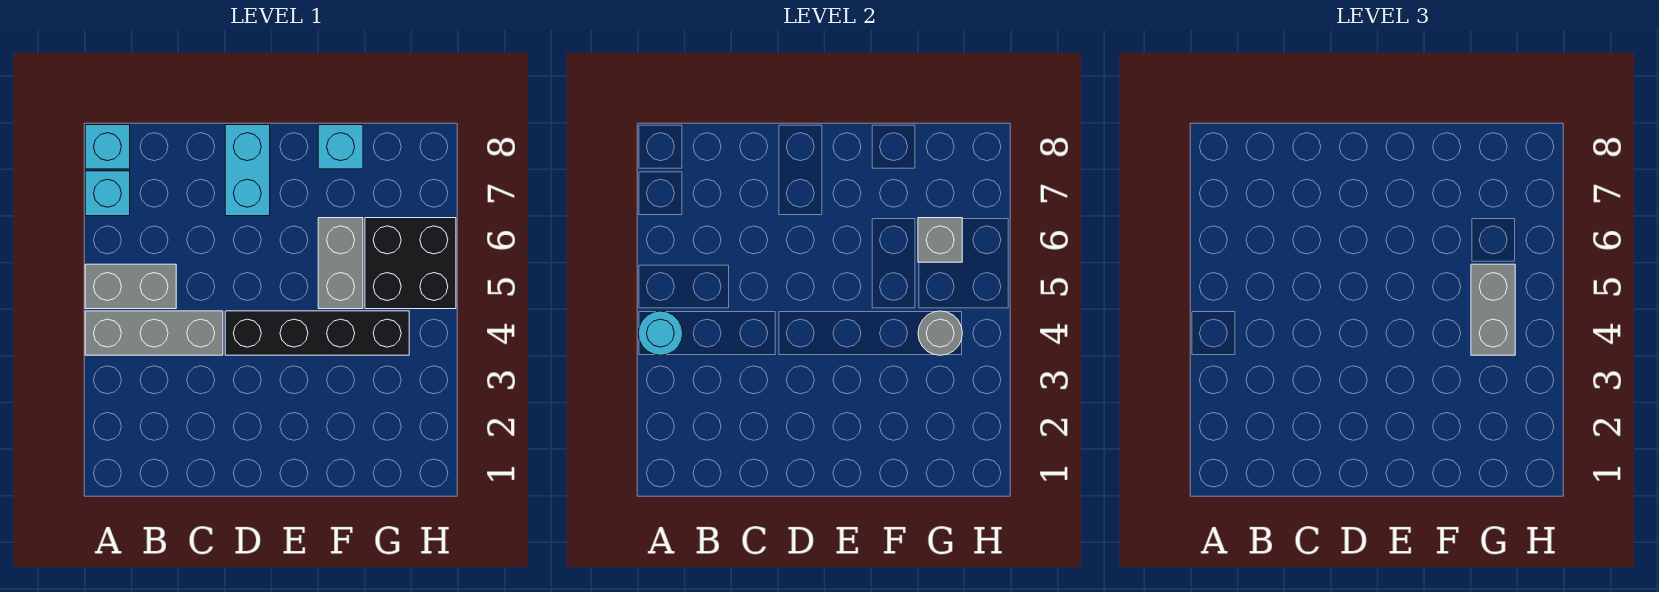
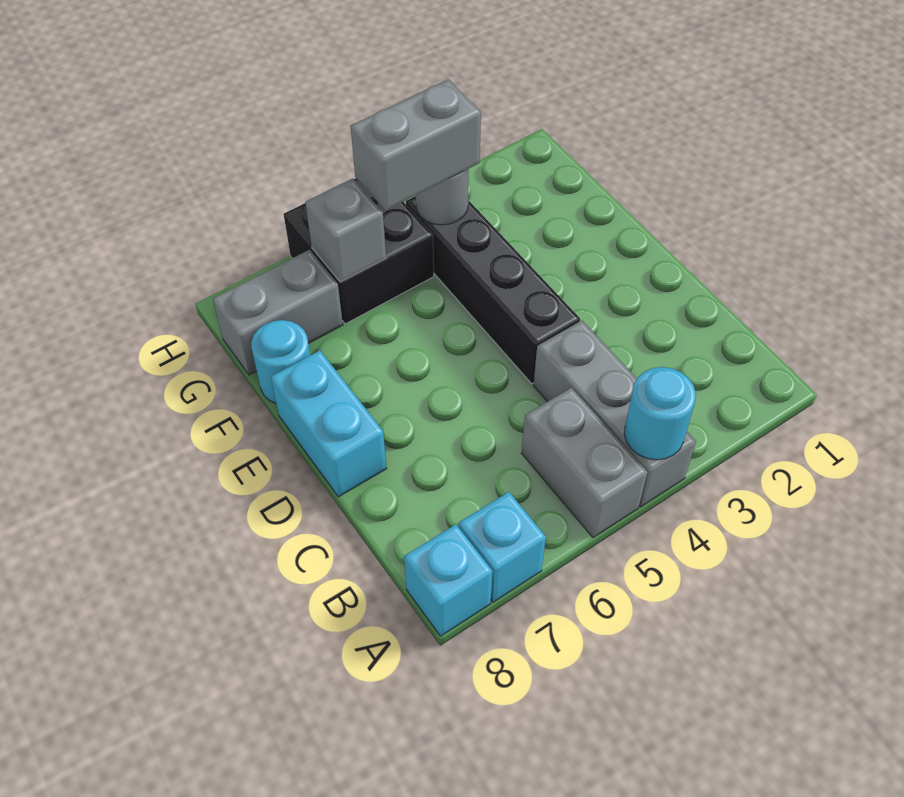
cyan 1x2 brick [225,125,270,216] -> cyan 1x2 brick turned to [271,350,386,497]
grey 1x2 brick [318,218,363,309] -> grey 1x2 brick moved to [213,250,343,375]
cyan 1x1 brick [318,125,363,169] -> cyan 1x1 round brick [251,320,310,403]

